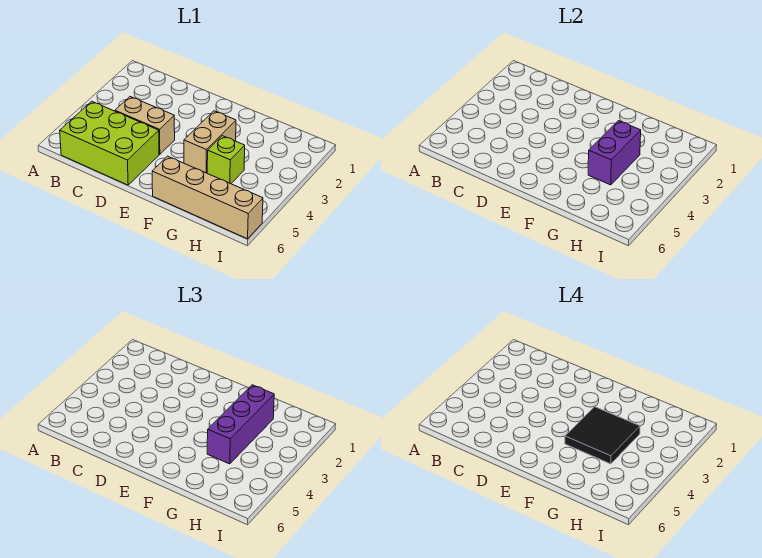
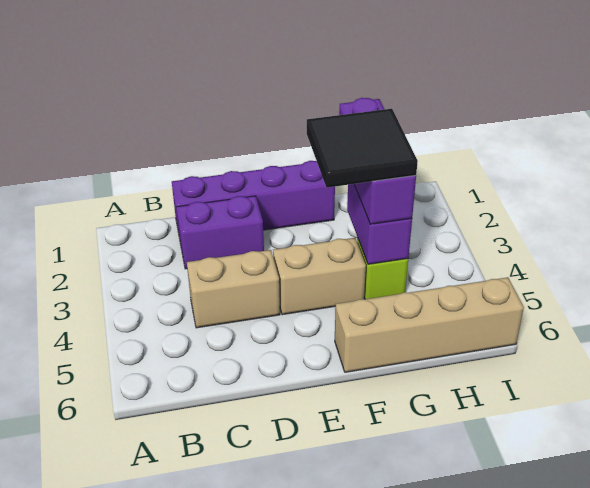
lime 2x3 brick [60,101,159,185] -> none
none -> purple 1x4 brick [172,161,335,238]
none -> purple 1x2 brick [176,196,264,269]
tan 1x2 brick [184,111,236,173] -> tan 1x2 brick turned to [273,238,366,315]

